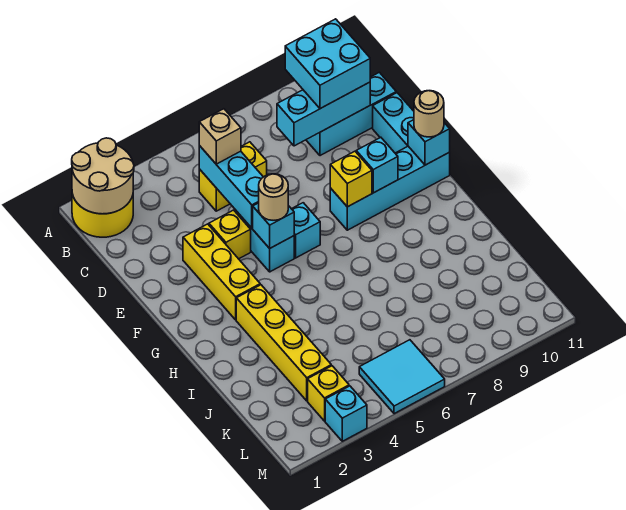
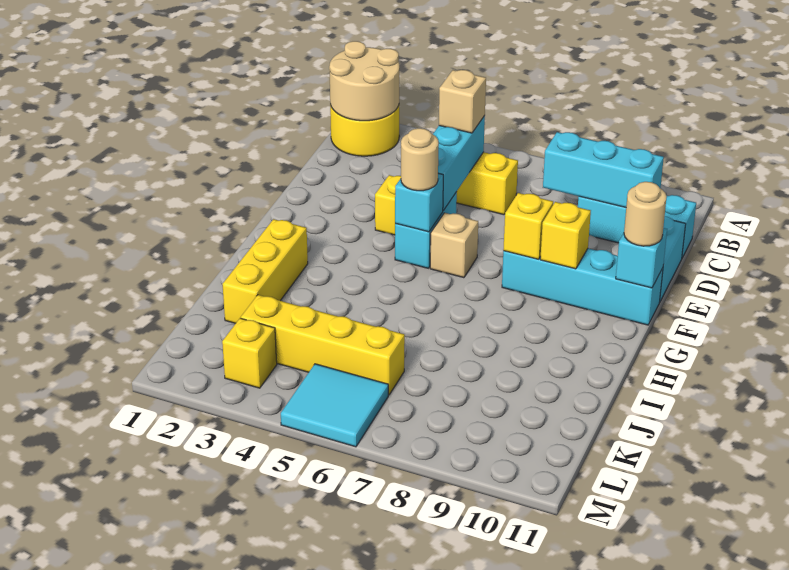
cyan 2x2 brick [285,19,370,109] -> none
yellow 1x3 brick [183,224,260,320] -> yellow 1x3 brick moved to [223,219,308,323]
cyan 1x1 brick [292,203,320,258] -> tan 1x1 brick [430,213,478,278]
cyan 1x1 brick [356,137,398,193] -> yellow 1x1 brick [540,202,591,269]
yellow 1x4 brick [236,285,331,401] -> yellow 1x4 brick turned to [241,295,405,395]
cyan 1x1 brick [325,386,367,441] -> none

